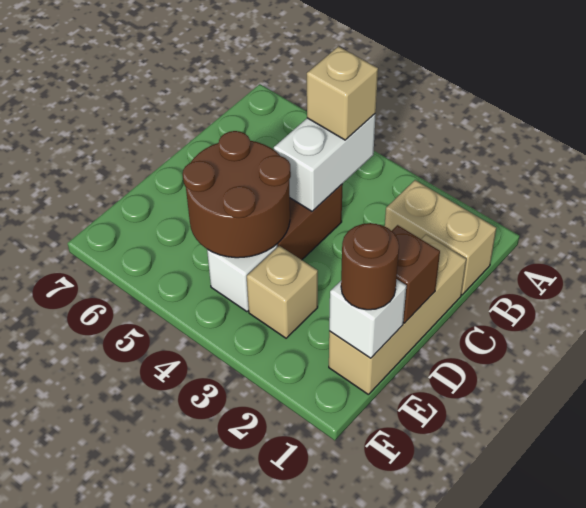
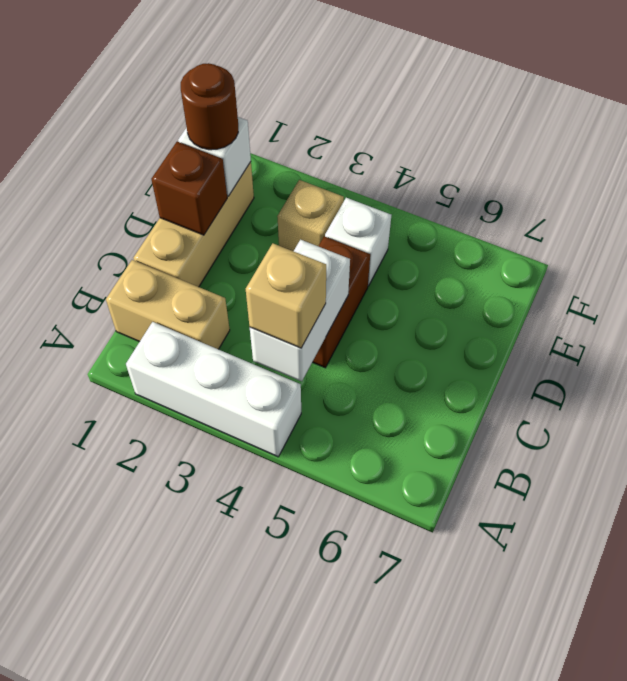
none -> white 1x3 brick [126,322,301,457]
brown 2x2 round brick [183,131,291,258] -> none

